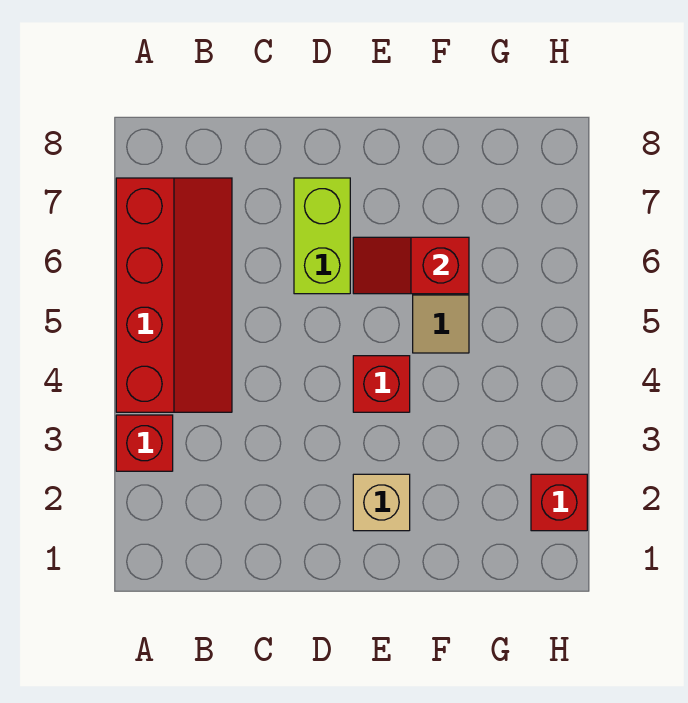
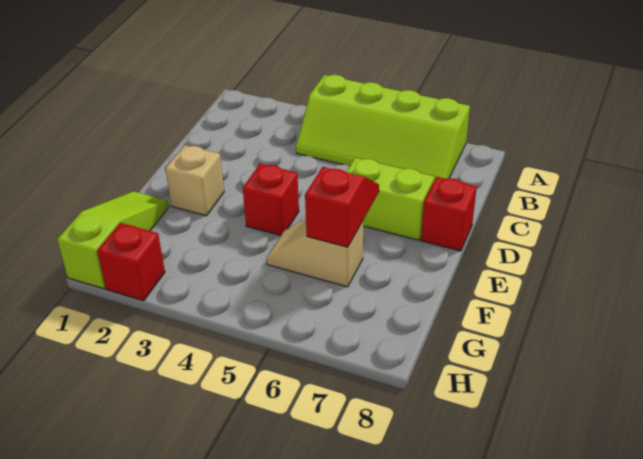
red 1x1 brick [116,415,173,471] -> red 1x1 brick moved to [421,177,477,251]
red 2x4 slope [116,178,232,412] -> lime 2x4 slope [296,75,470,181]
none -> lime 1x3 slope [57,191,169,289]

